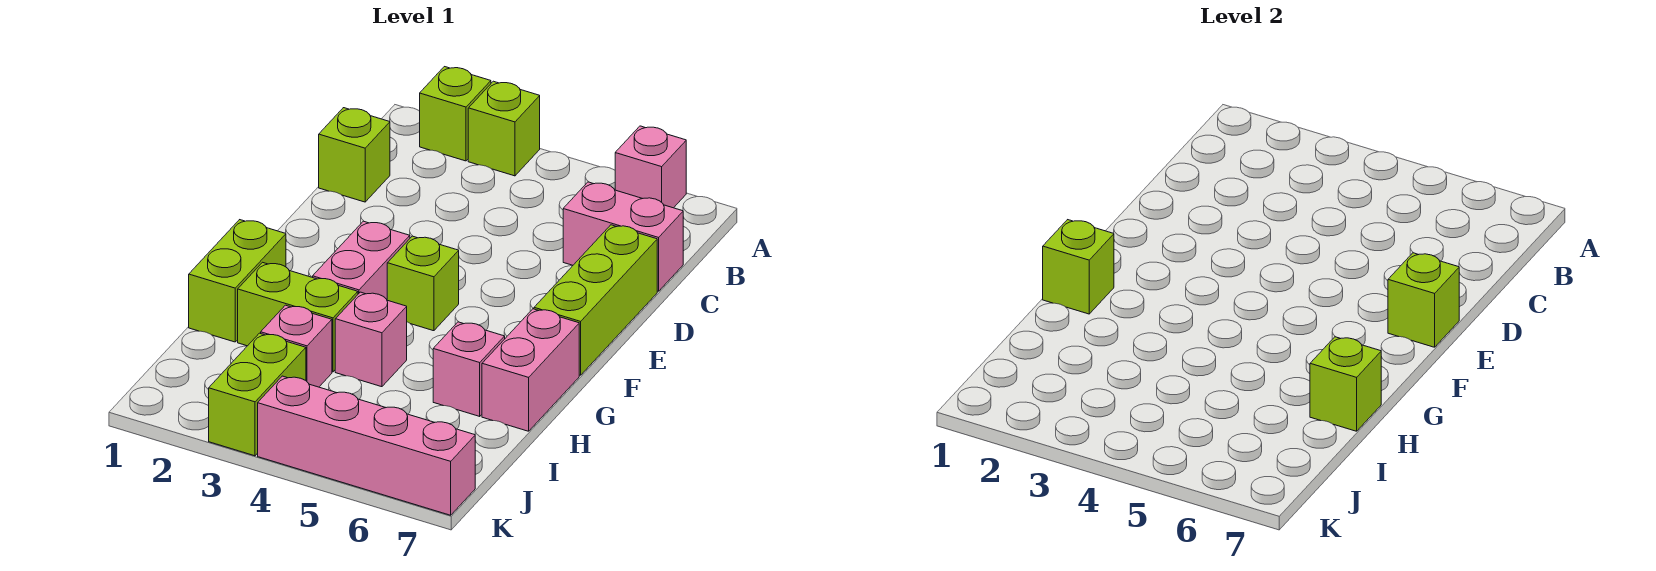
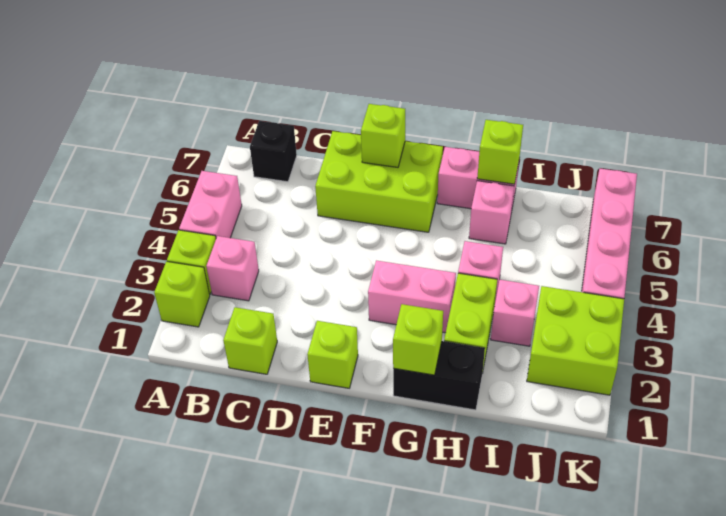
pink 1x1 brick [615,126,686,208] -> pink 1x1 brick moved to [206,236,259,301]
none -> black 1x1 brick [250,121,297,182]
pink 1x2 brick [563,182,683,291] -> pink 1x2 brick moved to [179,171,242,238]
lime 1x3 brick [534,225,657,375] -> lime 2x3 brick [315,131,443,232]
lime 1x1 brick [387,236,459,331] -> lime 1x1 brick moved to [307,321,358,388]
lime 1x2 brick [189,220,286,342] -> black 1x2 brick [393,341,485,410]
lime 1x2 brick [209,333,306,456] -> lime 2x2 brick [527,286,624,395]

